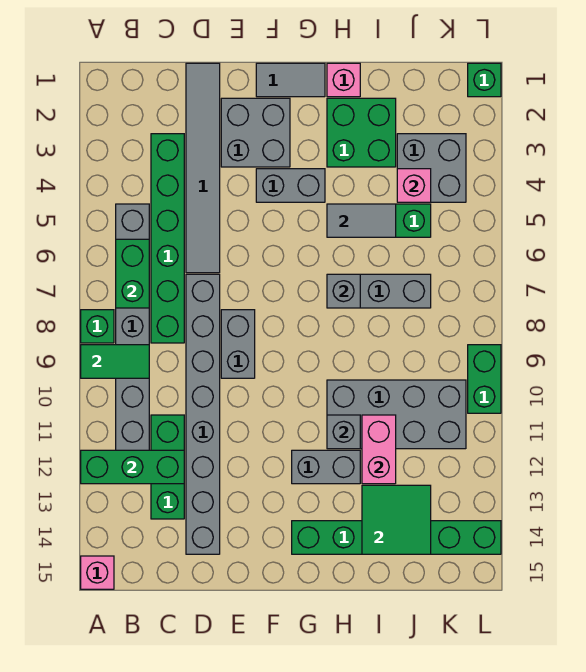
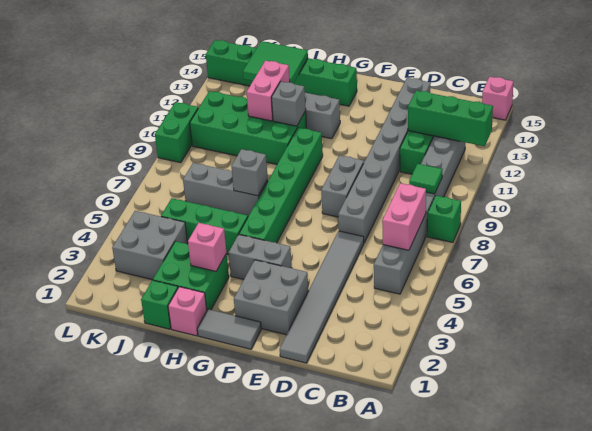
green 1x2 tile [81,345,149,378] -> green 1x1 tile [409,164,443,194]
green 1x2 brick [116,239,149,308] -> pink 1x2 brick [382,183,426,250]
green 1x6 brick [151,134,184,343] -> green 1x6 brick moved to [239,128,323,243]
grey 1x2 tile [327,204,396,237] -> none
grey 2x4 brick [327,380,466,449] -> green 2x4 brick [190,91,307,164]
pink 1x1 brick [397,169,431,202] -> pink 1x1 brick moved to [188,223,227,271]
green 1x1 brick [468,63,501,97] -> green 1x1 brick moved to [141,280,178,329]

